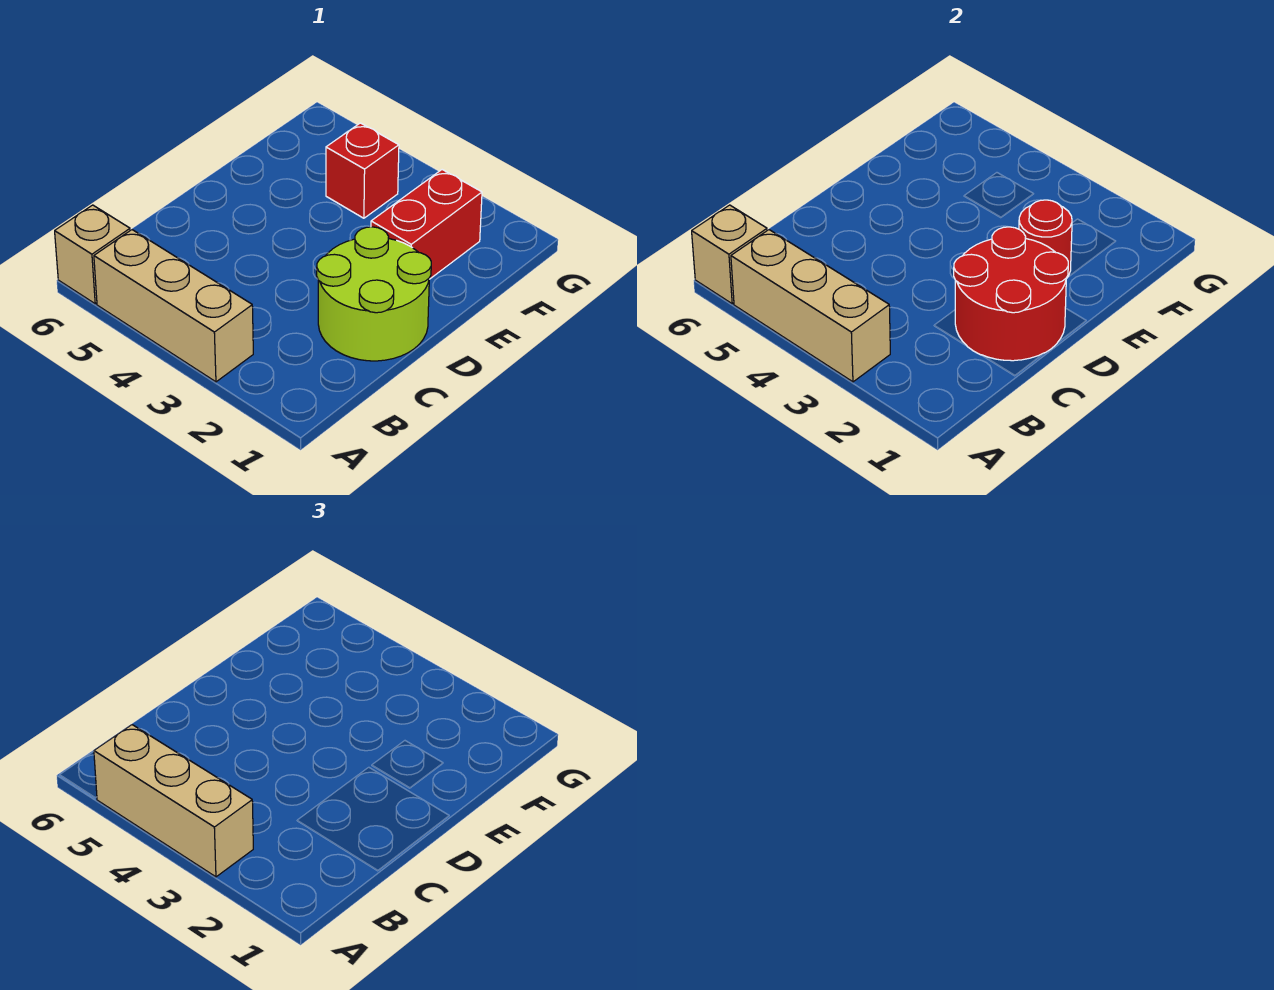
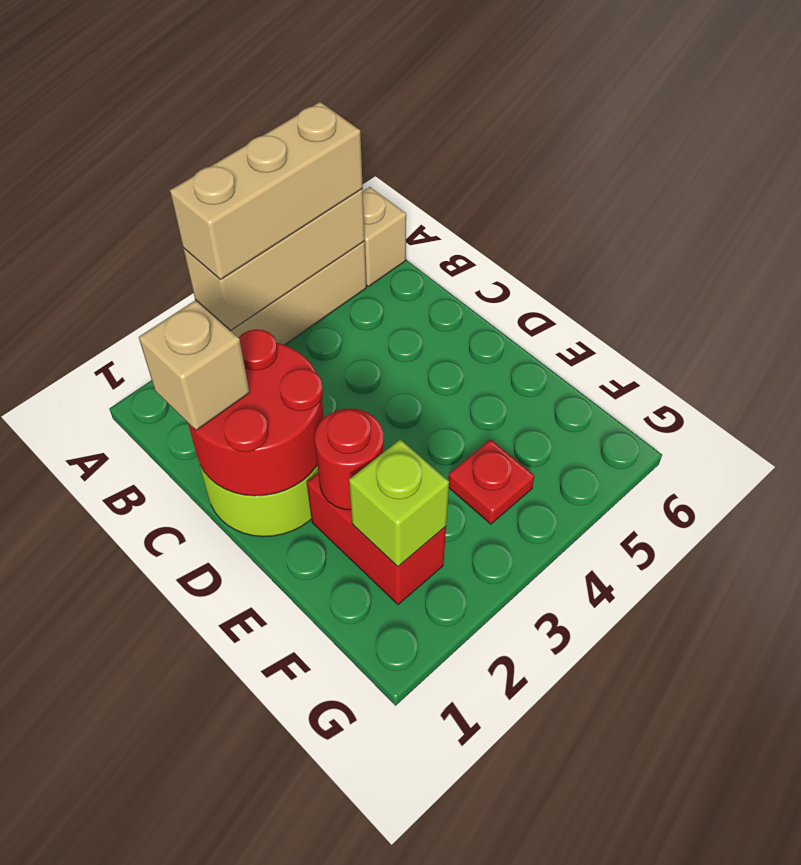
tan 1x1 brick [692,205,767,304] -> tan 1x1 brick moved to [139,300,250,430]
none -> lime 1x1 brick [349,439,449,567]
red 1x1 brick [326,123,399,218] -> red 1x1 plate [448,440,535,524]

